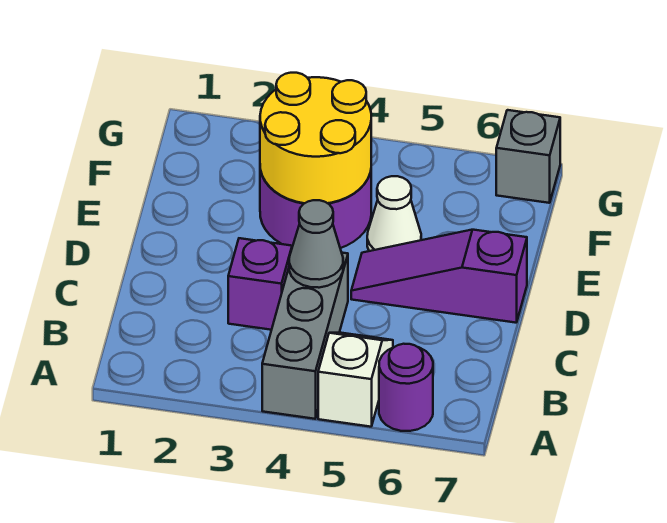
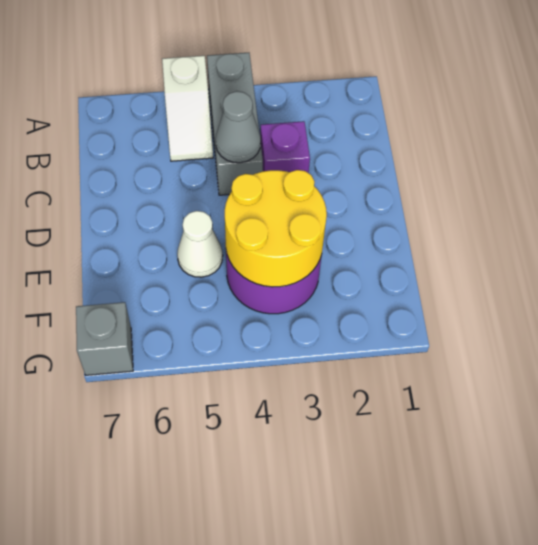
purple 1x1 round brick [379,344,433,431] -> none
purple 1x3 slope [351,230,527,323] -> none

